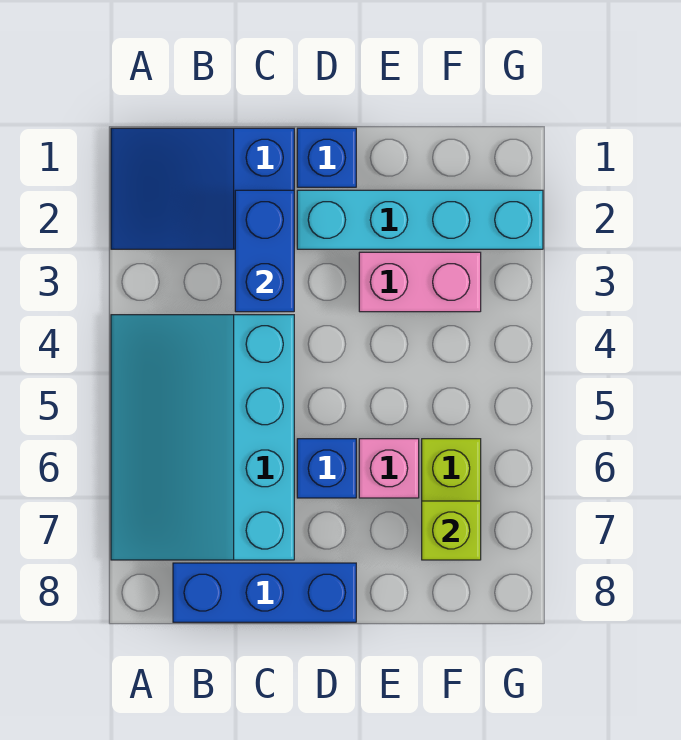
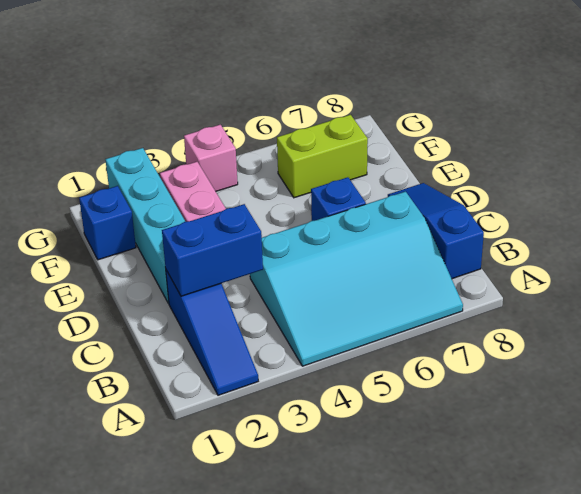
blue 2x3 slope [111,128,294,249] -> blue 1x3 slope [166,270,258,395]
blue 1x3 brick [173,563,356,622] -> blue 1x3 slope [388,183,484,279]
blue 1x1 brick [297,128,356,187] -> blue 1x1 brick moved to [79,186,136,260]
pink 1x1 brick [359,439,419,498] -> pink 1x1 brick moved to [184,125,238,191]
lime 1x1 brick [422,501,481,560] -> none

